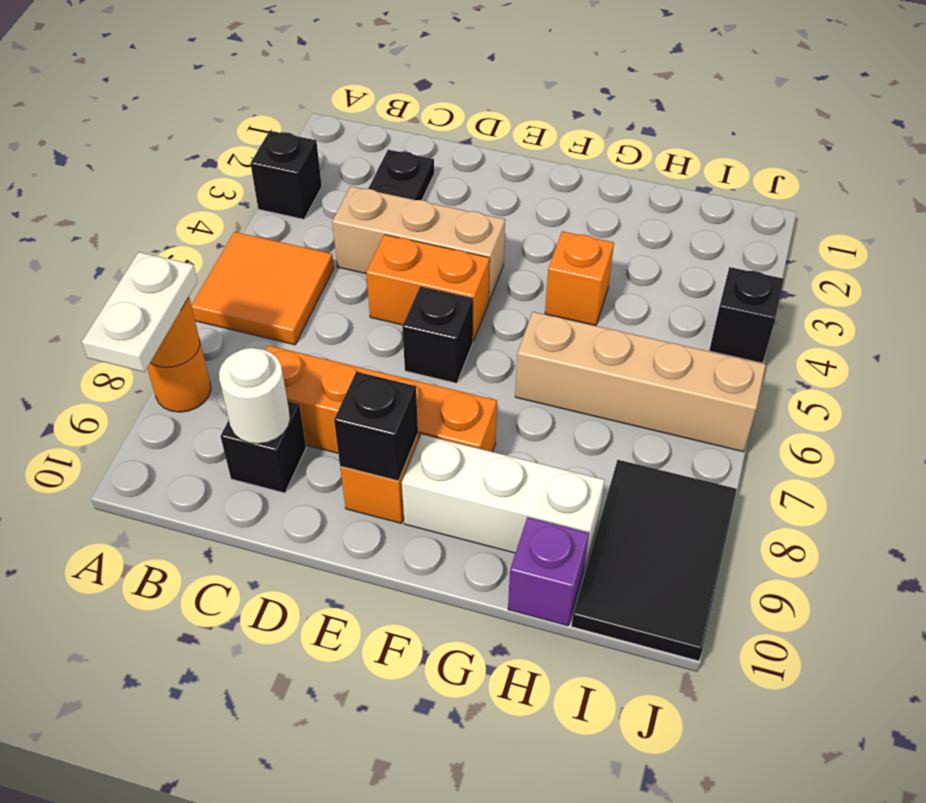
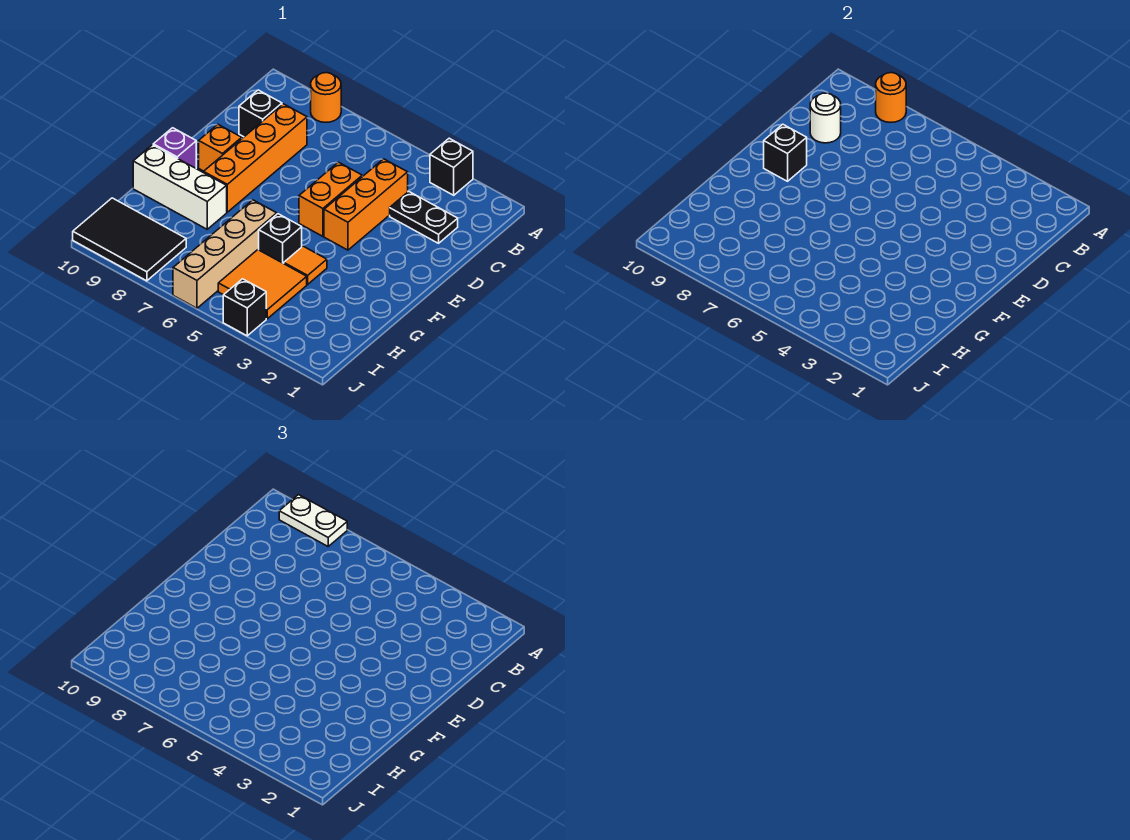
orange 2x2 tile [191,232,334,345] -> orange 2x2 tile moved to [218,250,307,319]
tan 1x3 brick [332,186,505,301] -> orange 1x3 brick [324,159,408,250]
black 1x1 brick [402,286,473,383] -> black 1x1 brick moved to [259,214,302,263]
white 1x3 brick [402,434,604,569] -> white 1x3 brick turned to [133,145,227,229]
orange 1x1 brick [545,231,614,326] -> orange 1x1 tile [284,246,327,284]
purple 1x1 brick [508,517,589,626] -> purple 1x1 brick moved to [153,128,196,168]

